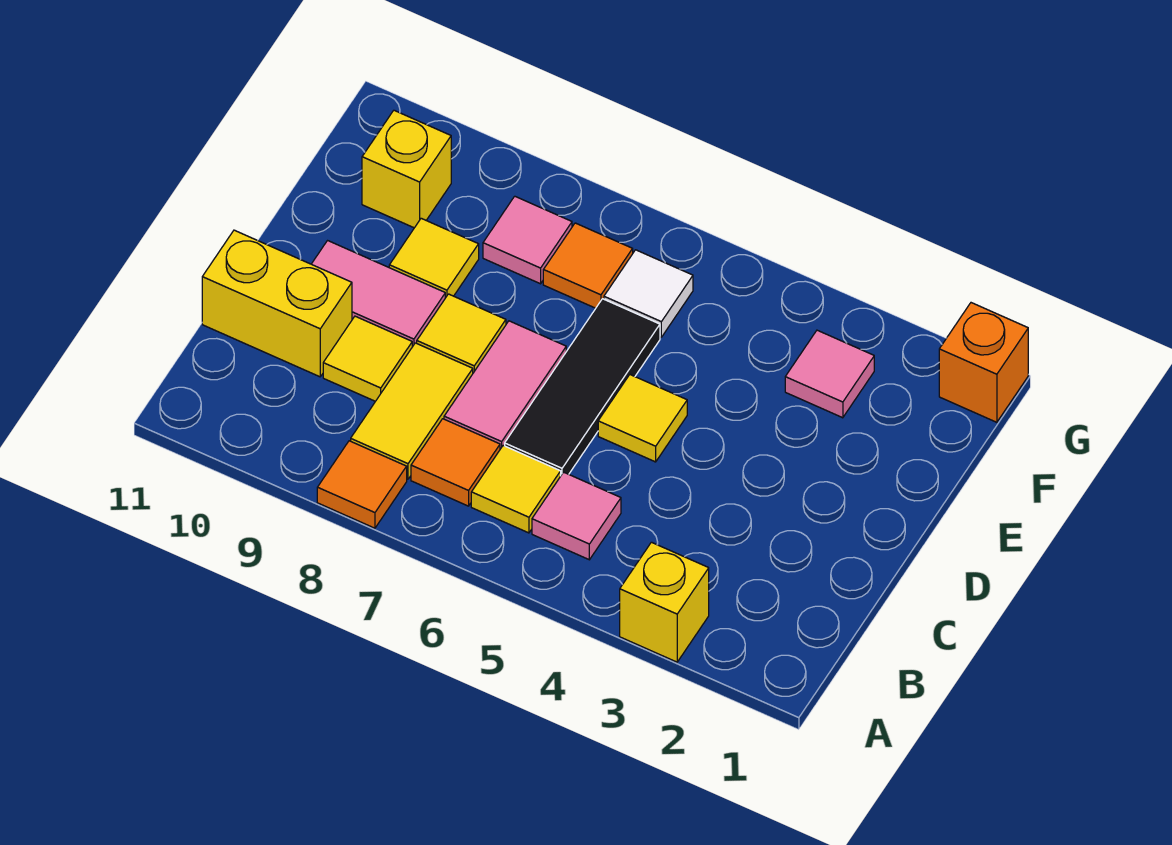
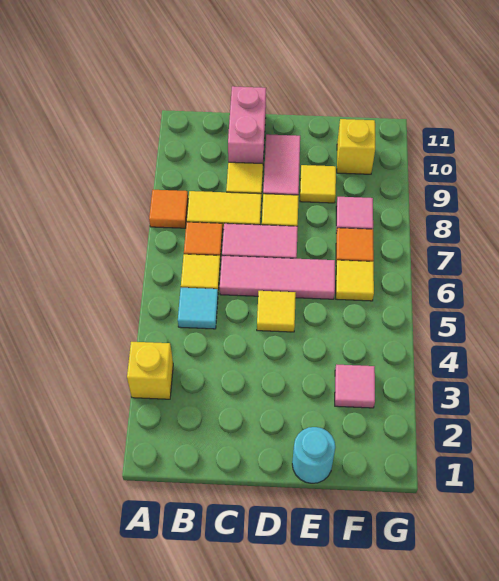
pink 1x1 tile [532,472,621,560] -> cyan 1x1 tile [178,288,218,329]
black 1x3 tile [505,299,660,475] -> pink 1x3 tile [220,256,335,299]
yellow 1x2 brick [202,230,352,377] -> pink 1x2 brick [228,86,266,164]
none -> cyan 1x1 round brick [292,427,335,483]
white 1x1 tile [604,250,693,337] -> yellow 1x1 tile [336,260,374,301]
orange 1x1 brick [939,303,1028,422] -> none

